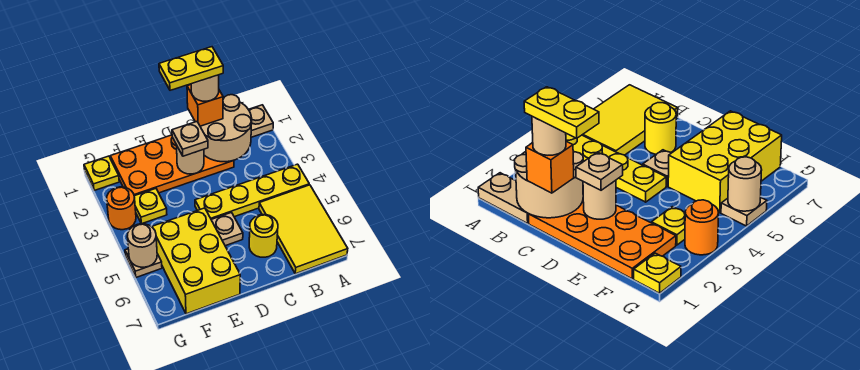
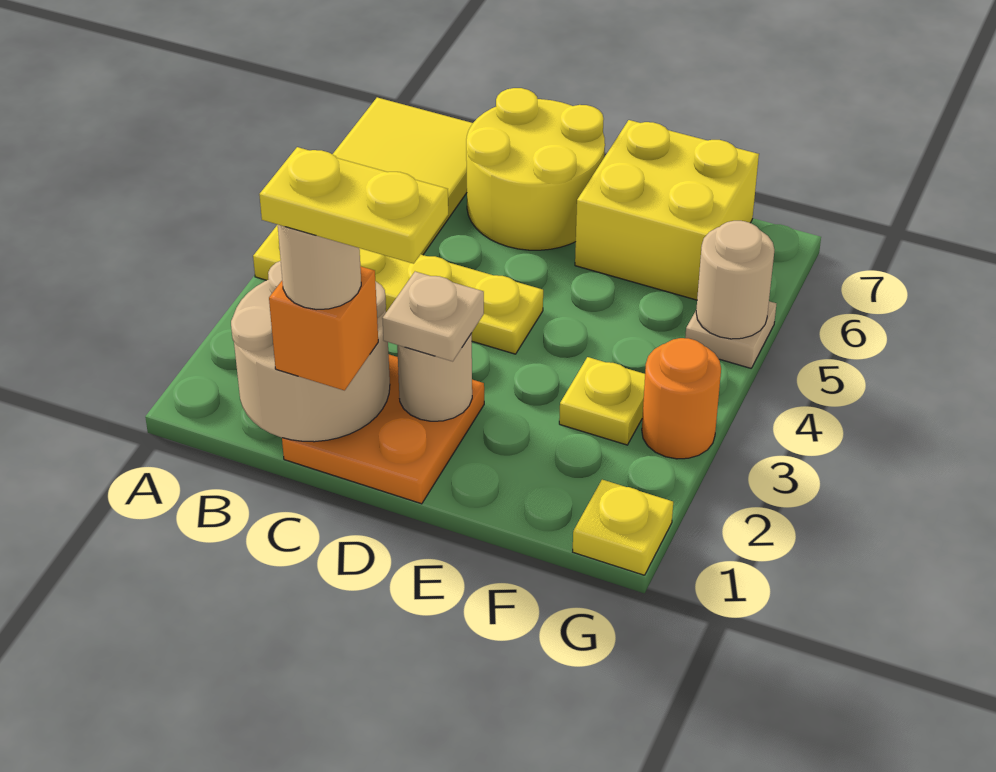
tan 1x2 plate [248,105,273,137] -> none
orange 2x4 plate [110,135,234,196] -> orange 2x2 plate [282,355,484,504]
yellow 1x1 round brick [249,215,278,257] -> yellow 2x2 round brick [466,88,605,250]
tan 1x1 plate [211,213,243,246] -> none
yellow 2x3 brick [152,208,240,314] -> yellow 2x2 brick [575,120,759,300]

